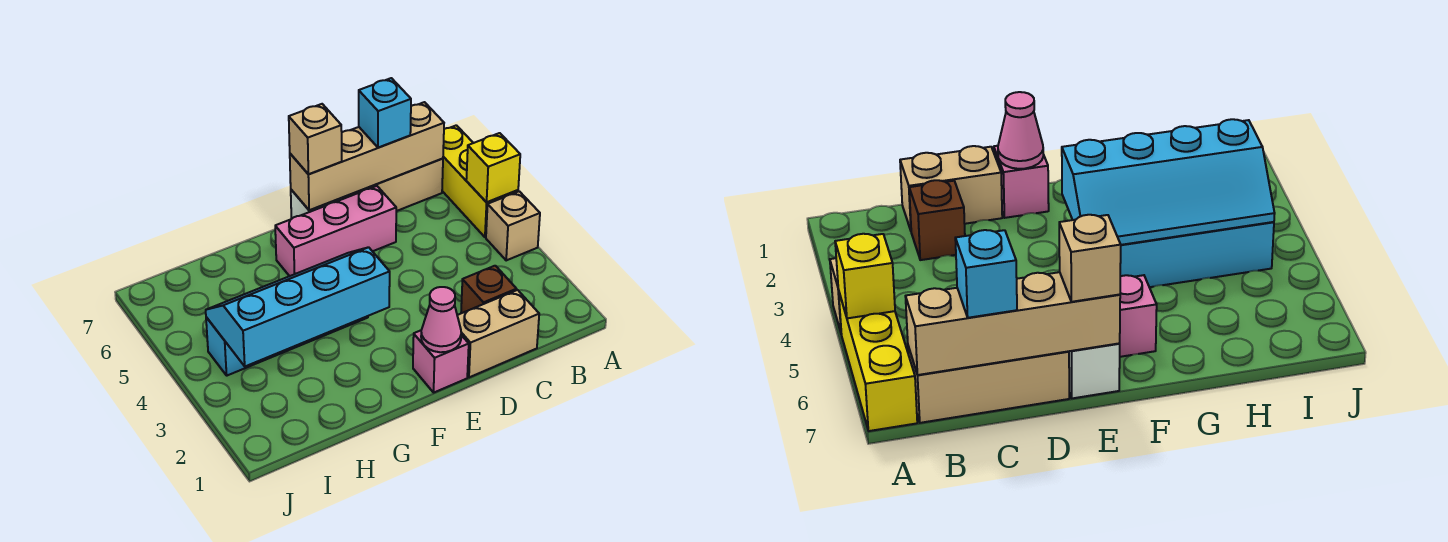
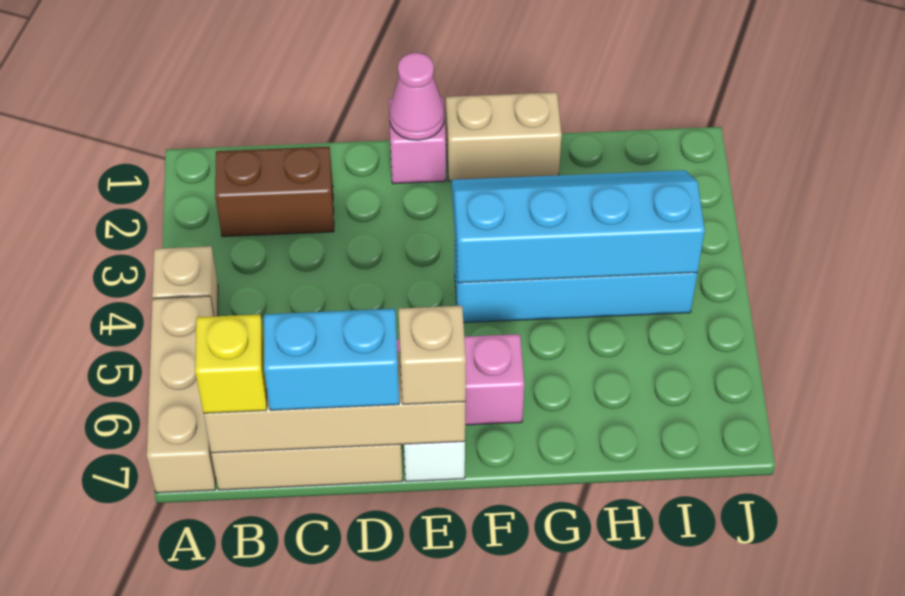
yellow 1x3 brick [442,125,518,237] -> tan 1x3 brick [147,296,216,493]
yellow 1x1 brick [466,133,520,202] -> yellow 1x1 brick moved to [195,314,267,413]
tan 1x2 brick [457,290,539,377] -> tan 1x2 brick moved to [446,92,562,181]
brown 1x1 brick [461,266,517,313] -> brown 1x2 brick [215,147,334,237]
cyan 1x1 brick [359,78,411,148] -> cyan 1x2 brick [264,309,399,410]
cyan 2x4 slope [206,247,390,366] -> cyan 2x4 slope turned to [452,170,705,283]

